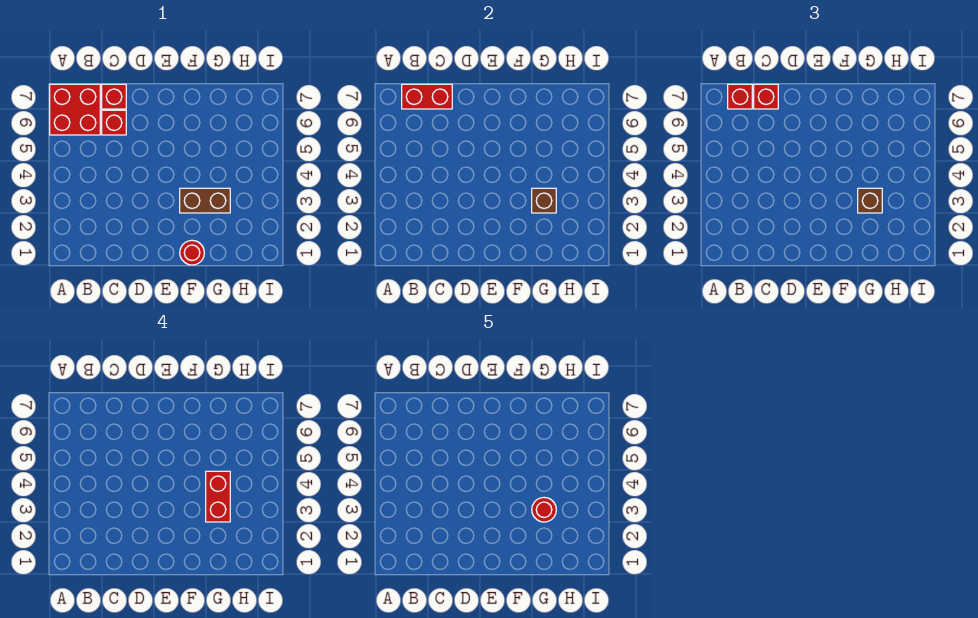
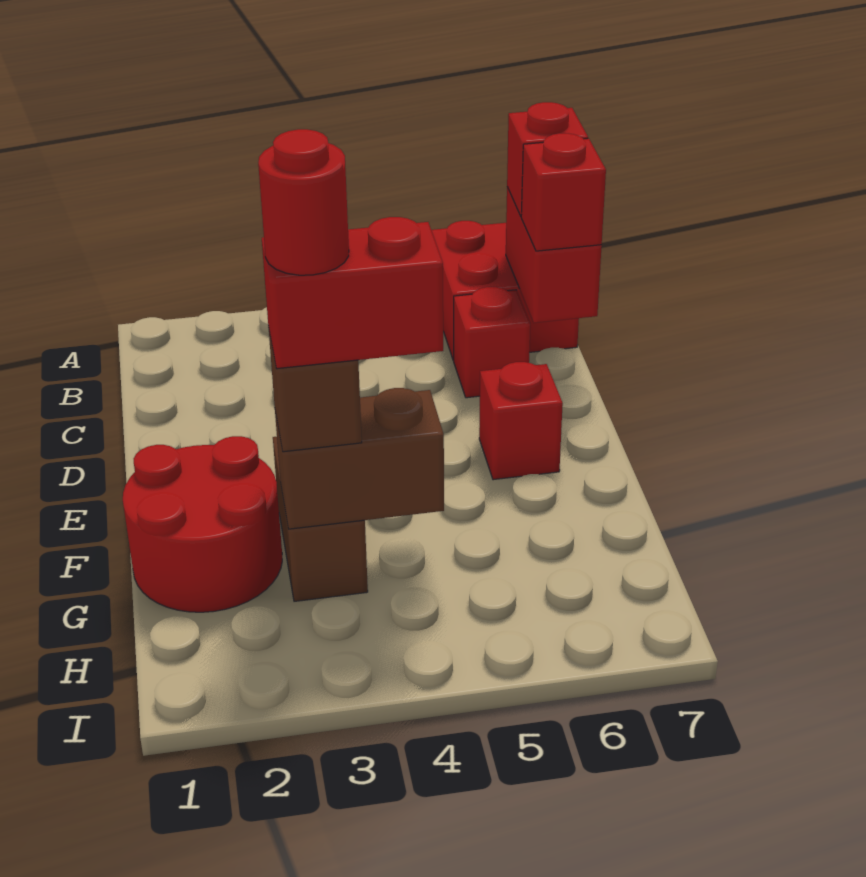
red 1x1 brick [102,84,126,109] -> red 1x1 brick moved to [479,362,563,480]
red 1x1 round brick [180,240,204,265] -> red 2x2 round brick [123,436,282,612]
brown 1x1 brick [532,188,556,213] -> brown 1x2 brick [275,388,444,529]

